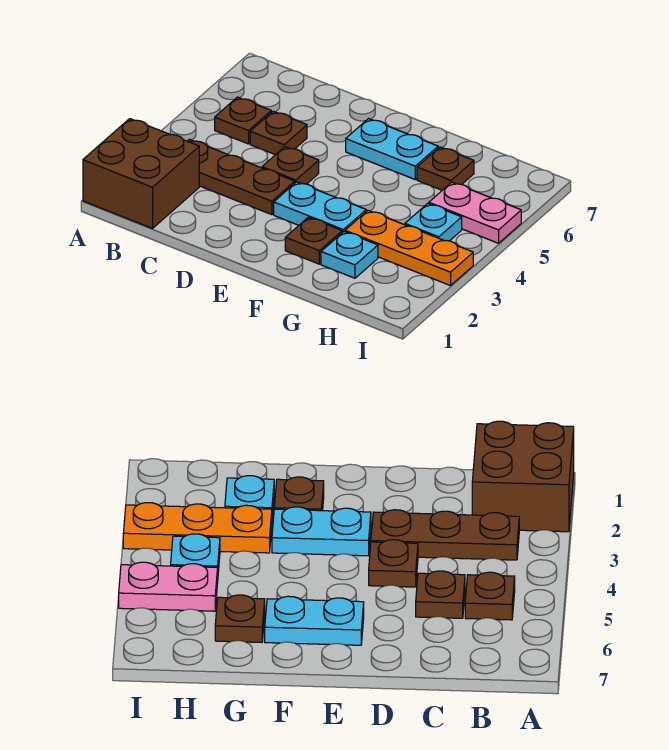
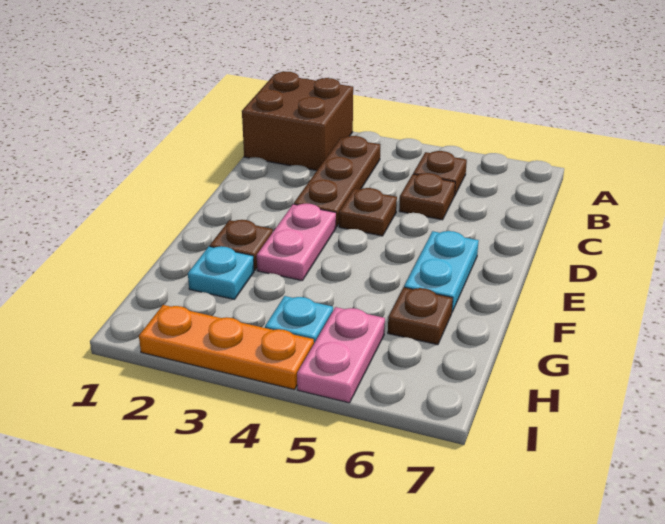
cyan 1x2 plate [274,182,366,233] -> pink 1x2 plate [257,203,336,281]
orange 1x3 plate [345,210,473,286] -> orange 1x3 plate turned to [139,305,314,390]

